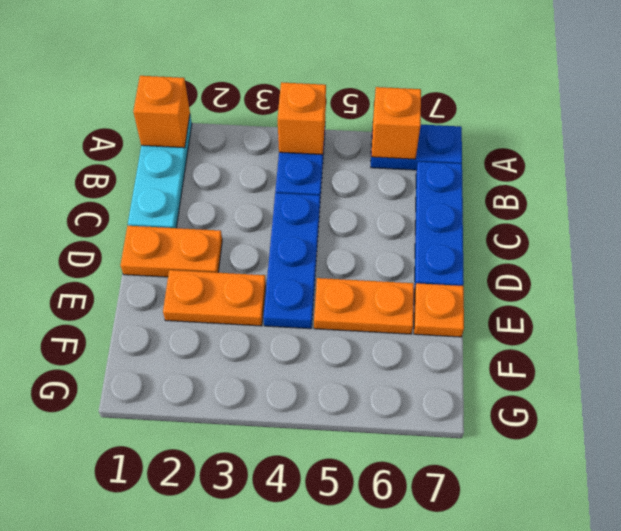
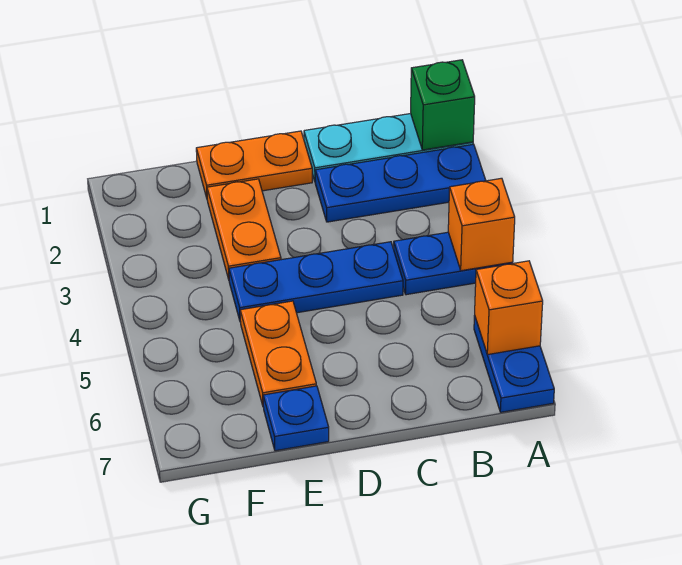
orange 1x1 brick [133,76,190,148] -> green 1x1 brick [411,60,475,150]
blue 1x3 plate [415,162,464,286] -> blue 1x3 plate moved to [315,144,486,222]
orange 1x2 plate [121,226,222,277] -> orange 1x2 plate turned to [196,131,312,198]
orange 1x1 plate [414,283,464,337] -> blue 1x1 plate [263,386,329,451]

